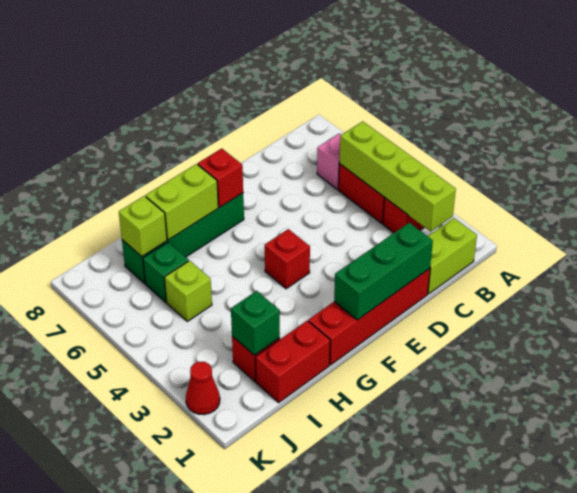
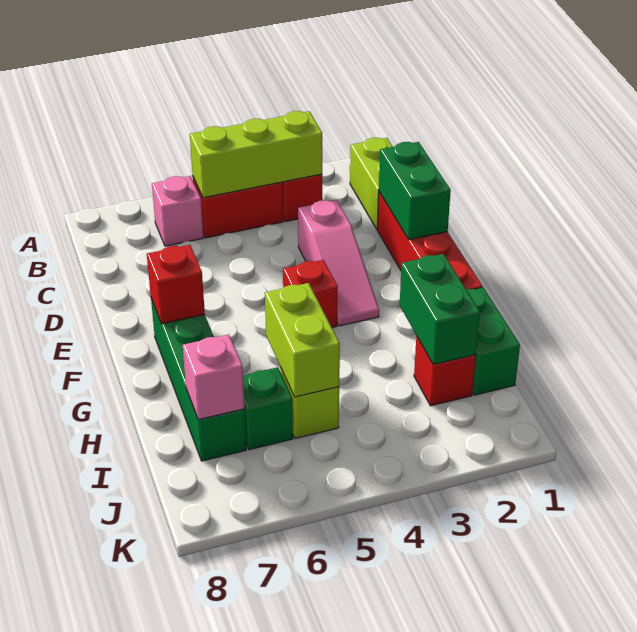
lime 1x4 brick [339,121,456,232] -> lime 1x3 brick [190,111,322,198]
green 1x3 brick [334,223,433,320] -> green 1x2 brick [379,142,451,240]
none -> pink 1x3 slope [298,200,379,326]
lime 1x2 brick [146,164,218,240] -> lime 1x2 brick moved to [265,283,340,397]
red 1x2 brick [256,321,330,403] -> green 1x2 brick [466,287,520,395]
green 1x1 brick [231,291,280,355] -> green 1x2 brick [400,254,480,364]
lime 1x1 brick [119,196,167,256] -> pink 1x1 brick [183,334,244,420]
red 1x1 cone [186,362,220,415] -> none

